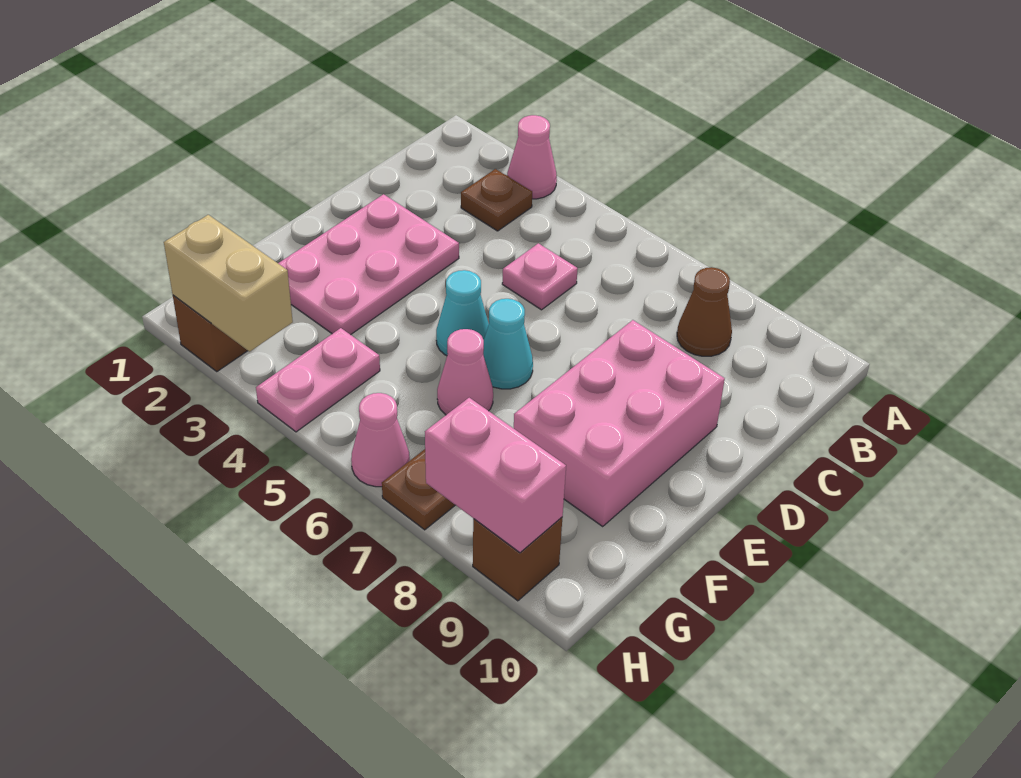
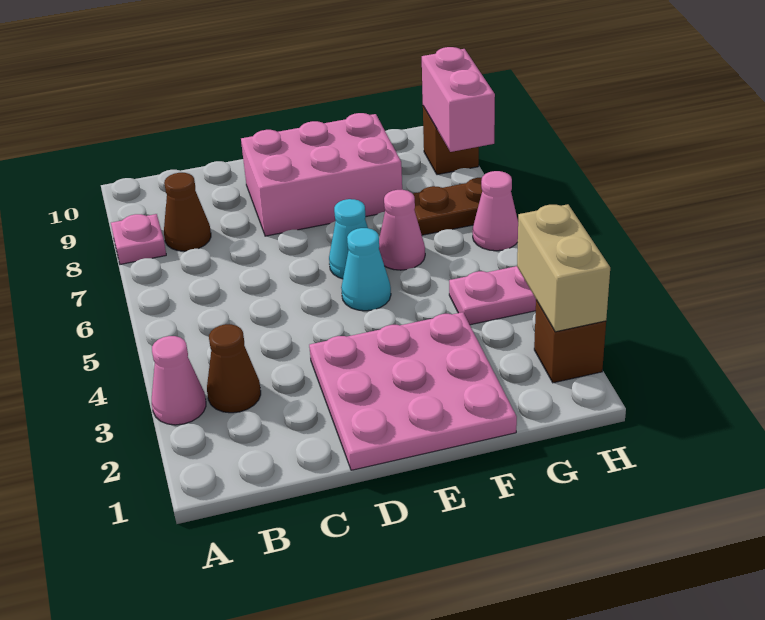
brown 1x1 plate [461,169,532,231] -> brown 1x1 cone [207,324,261,413]
pink 1x1 plate [502,243,578,310] -> pink 1x1 plate moved to [111,214,166,264]
pink 2x3 plate [278,194,459,335] -> pink 3x3 plate [309,312,517,470]

